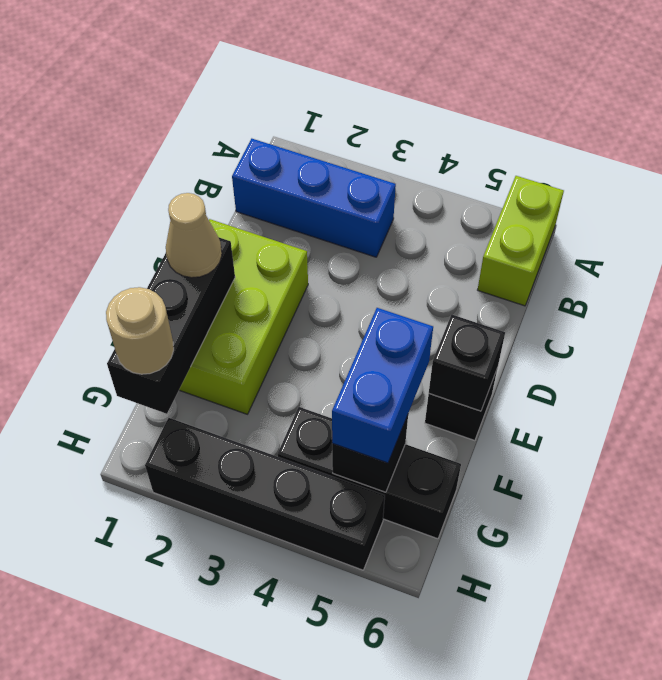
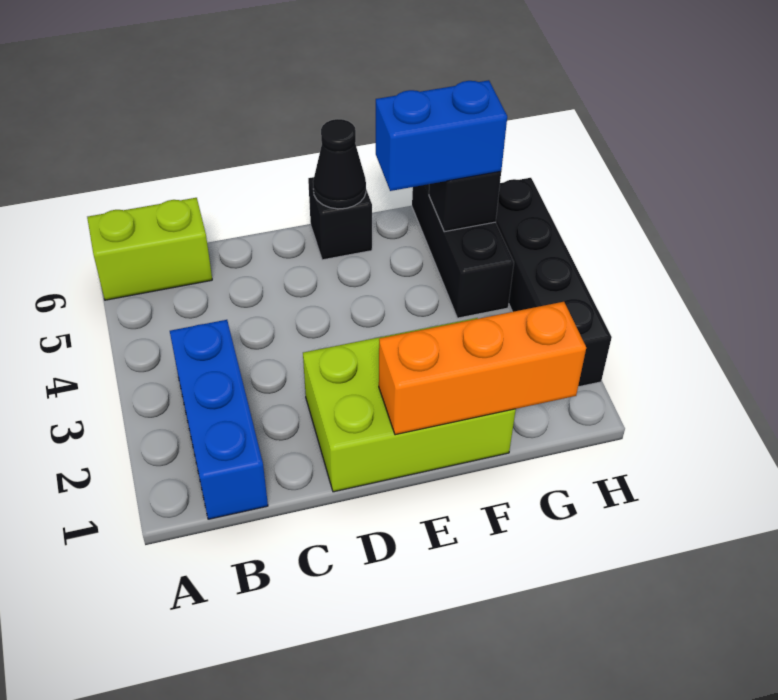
black 1x3 brick [107,238,235,414] -> orange 1x3 brick [379,302,586,435]
tan 1x1 cone [166,193,222,278] -> none
black 1x1 brick [429,315,505,411] -> black 1x1 cone [313,119,366,209]
tan 1x1 round brick [106,287,174,374] -> none

